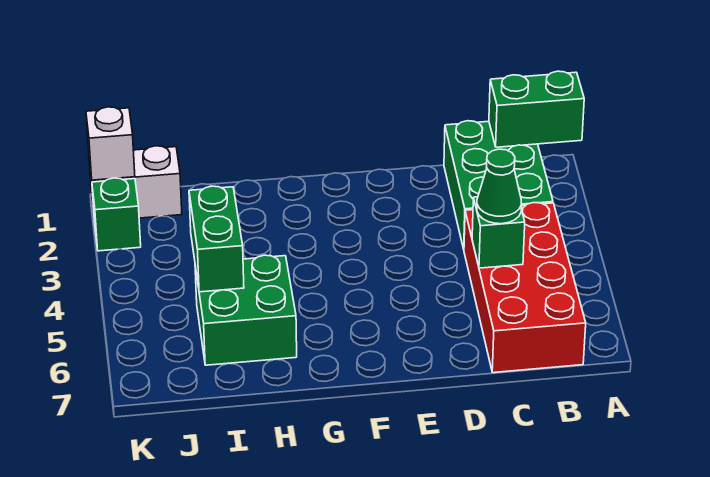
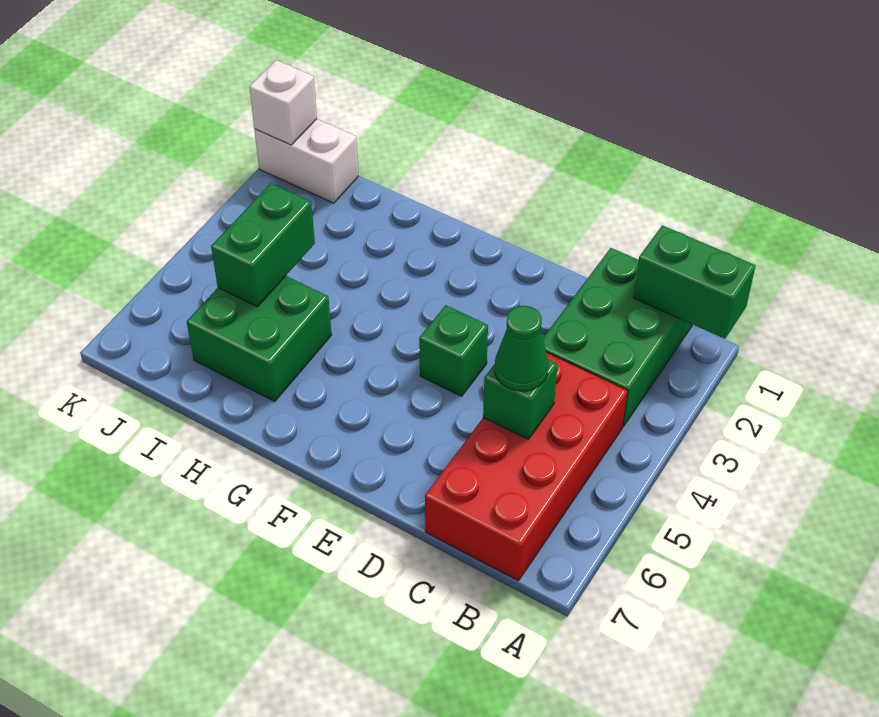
green 1x1 brick [92,178,141,251] -> green 1x1 brick moved to [419,305,488,396]

